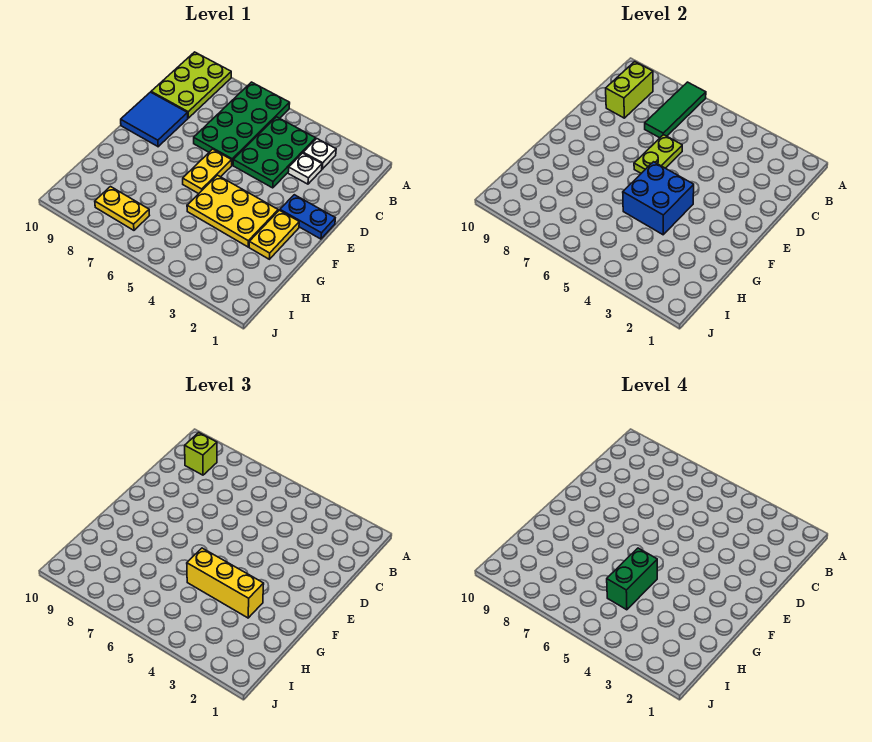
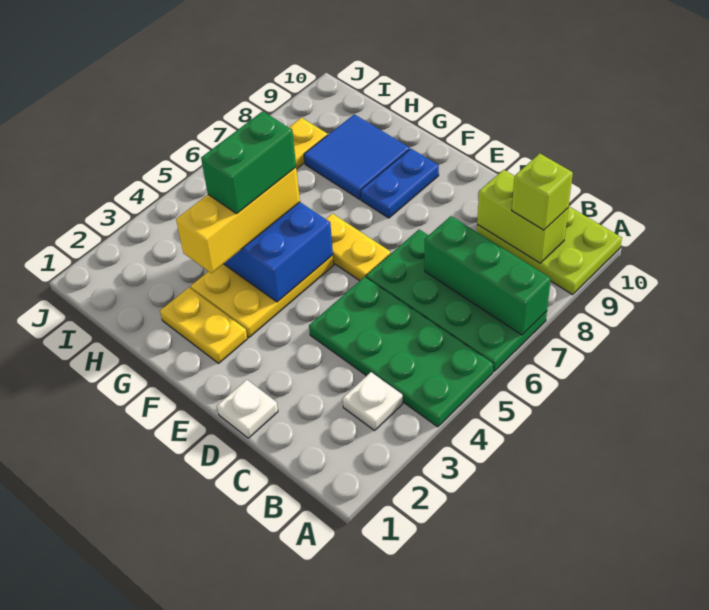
green 1x3 tile [645,82,706,138] -> green 1x3 brick [425,216,551,335]
green 2x3 plate [233,117,316,188] -> green 2x4 plate [309,277,493,427]
white 1x1 plate [288,153,322,184] -> white 1x1 plate moved to [217,380,278,438]
lime 1x2 plate [634,135,682,173] -> none
blue 2x2 tile [121,92,188,147] -> blue 2x2 tile moved to [304,114,409,199]
blue 1x2 plate [280,195,335,239] -> blue 1x2 plate moved to [361,149,439,218]
green 1x2 brick [607,548,657,610] -> green 1x2 brick turned to [201,111,296,214]

